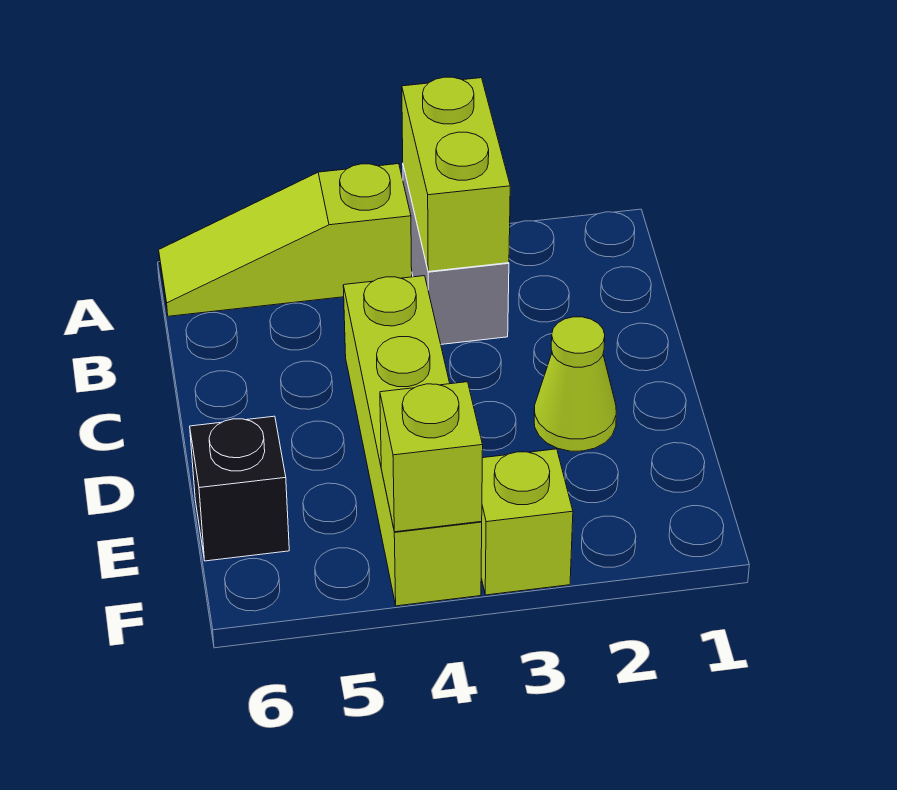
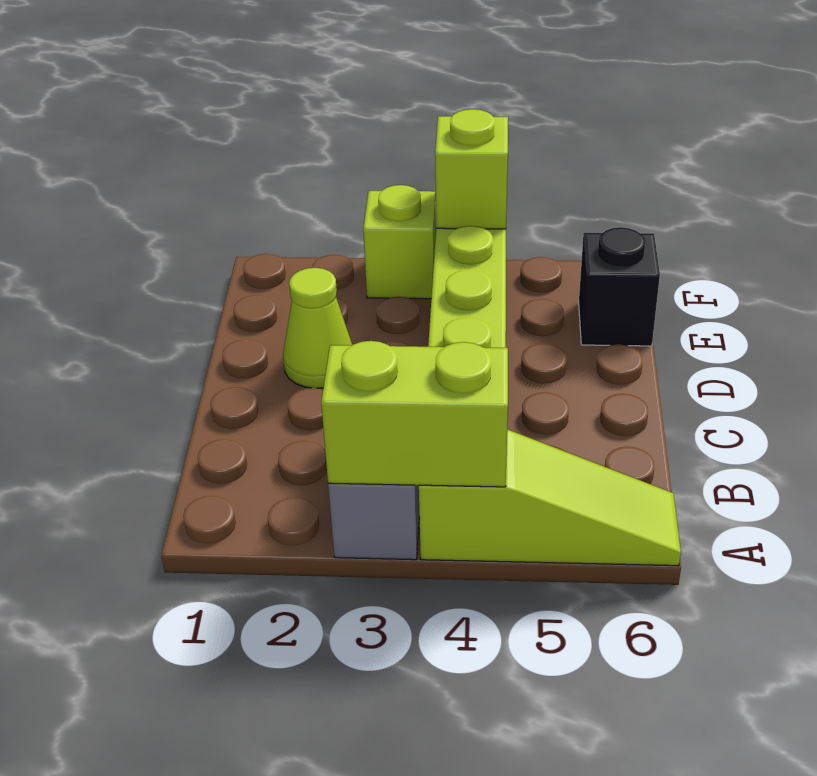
lime 1x2 brick [402,77,510,272] -> lime 1x2 brick turned to [321,341,508,487]

